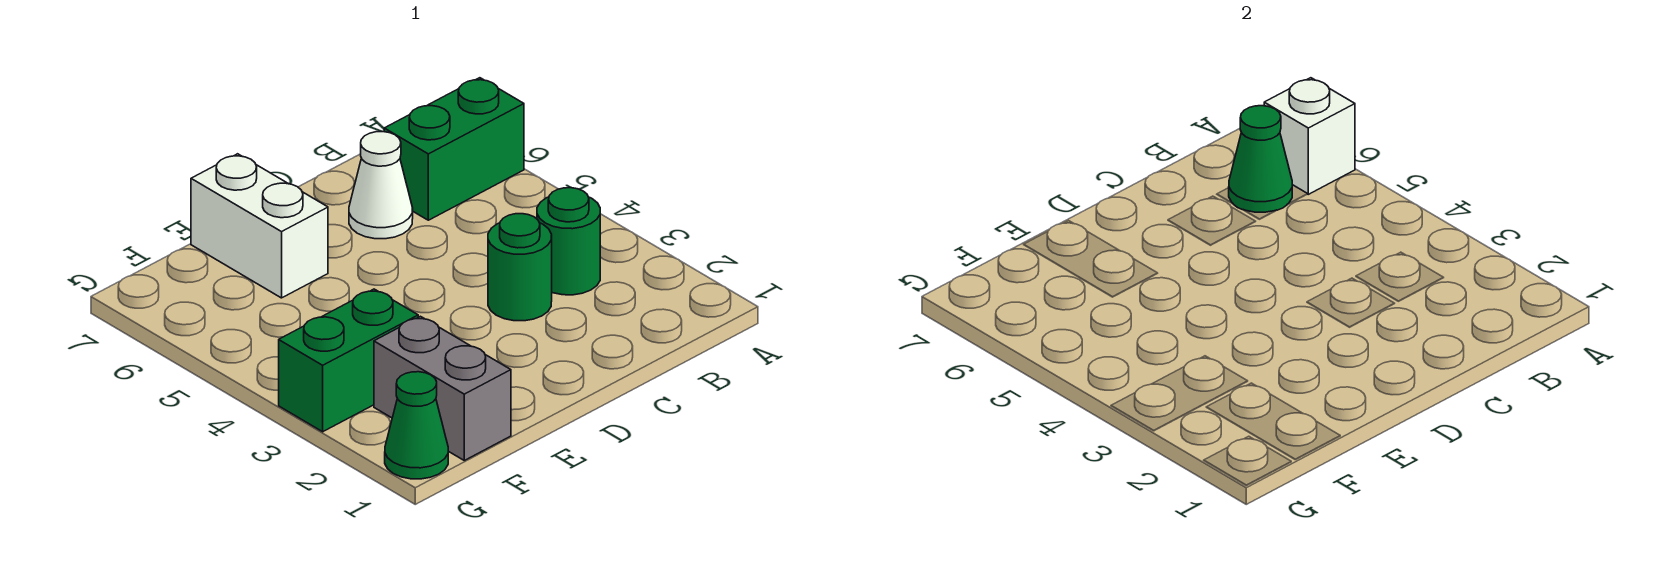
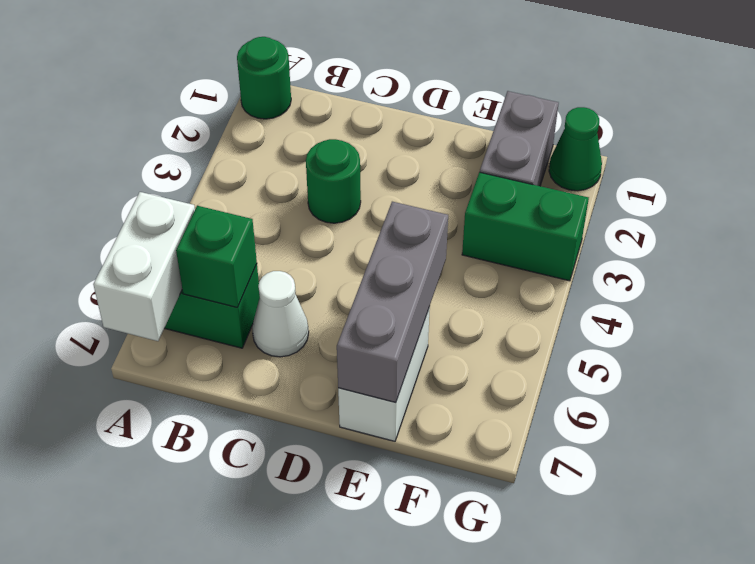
white 1x1 brick [1264,78,1355,194] -> white 1x2 brick [93,192,195,341]
green 1x1 round brick [537,188,600,295] -> green 1x1 round brick moved to [237,37,291,119]
green 1x1 cone [1229,106,1292,212] -> green 1x1 brick [176,206,257,308]
none -> grey 1x3 brick [337,202,448,402]

